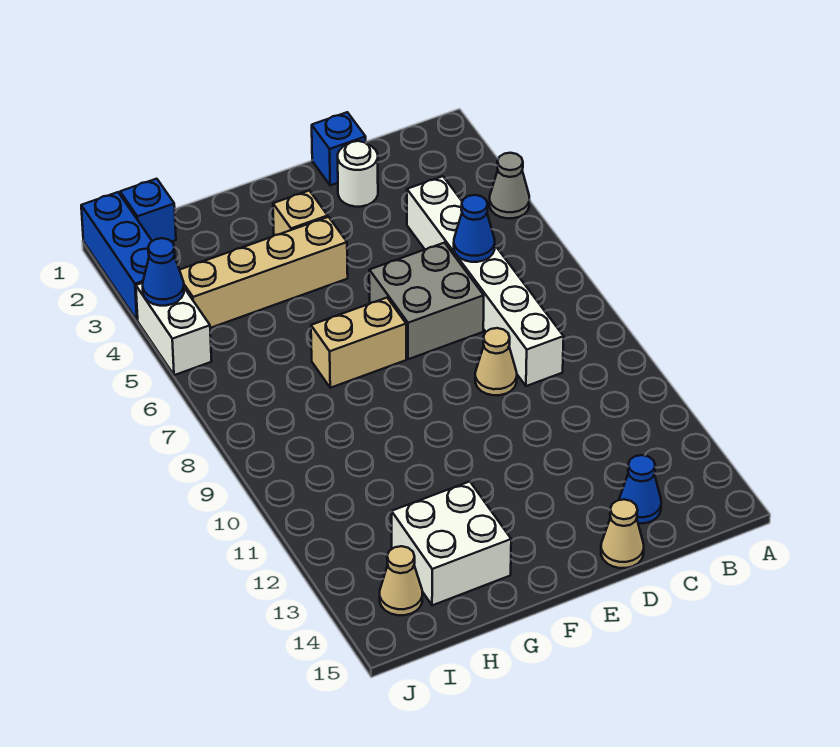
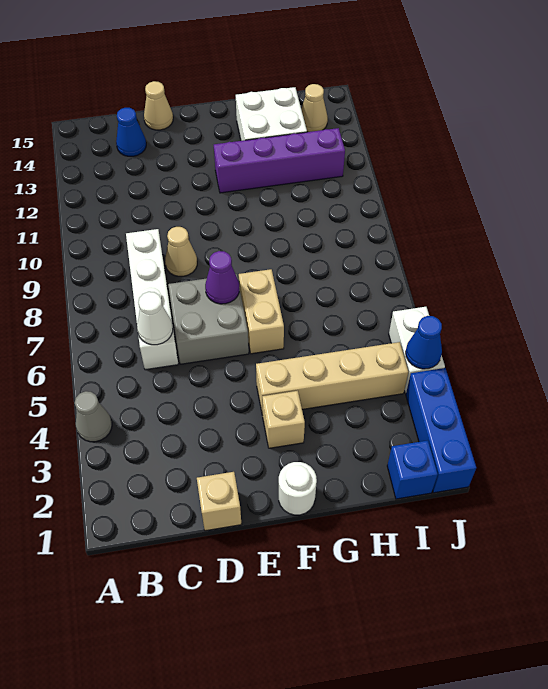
white 1x6 brick [407,176,564,386] -> white 1x4 brick [126,229,178,370]
blue 1x1 cone [454,195,495,262] -> white 1x1 cone [137,292,173,345]
blue 1x1 brick [312,112,366,185] -> tan 1x1 brick [197,472,241,531]
white 1x1 round brick [338,141,378,207] -> white 1x1 round brick moved to [279,462,317,515]
none -> purple 1x1 cone [205,251,239,304]
tan 1x2 brick [311,298,406,388] -> tan 1x2 brick turned to [239,269,284,354]
none -> purple 1x4 brick [214,128,345,193]

